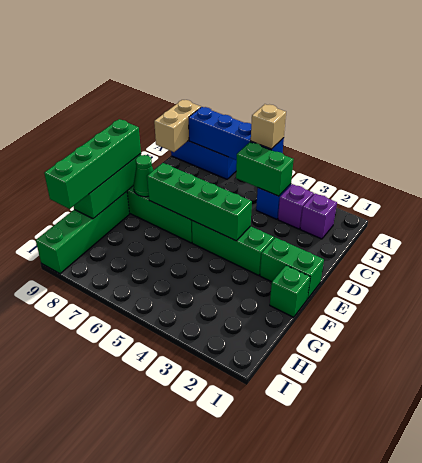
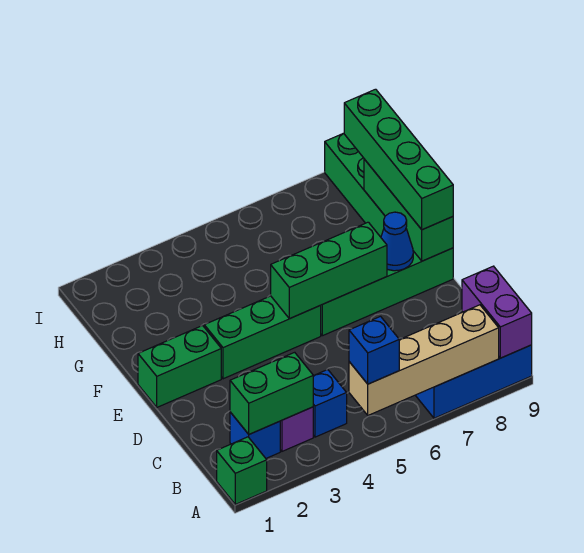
blue 1x4 brick [189,107,284,160] -> tan 1x4 brick [349,305,499,415]
tan 1x1 brick [251,104,286,149] -> blue 1x1 brick [349,316,399,384]
tan 1x2 brick [154,100,201,152] -> purple 1x2 brick [462,266,532,358]
purple 1x1 brick [300,193,337,239] -> blue 1x1 brick [230,412,280,458]
green 1x2 brick [236,142,294,196] -> green 1x2 brick moved to [230,352,313,434]
green 1x4 brick [147,163,252,241] -> green 1x3 brick [271,222,387,319]
green 1x1 cone [133,155,153,197] -> blue 1x1 cone [381,212,413,271]
green 1x1 brick [270,266,310,317] -> green 1x1 brick moved to [217,437,267,504]

